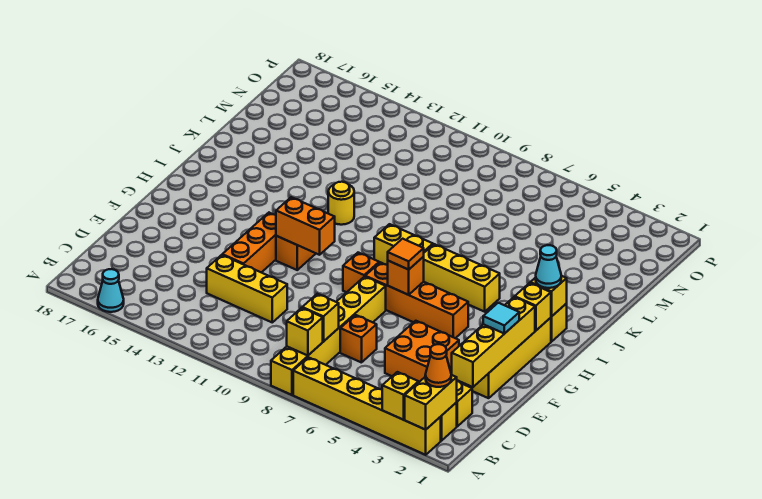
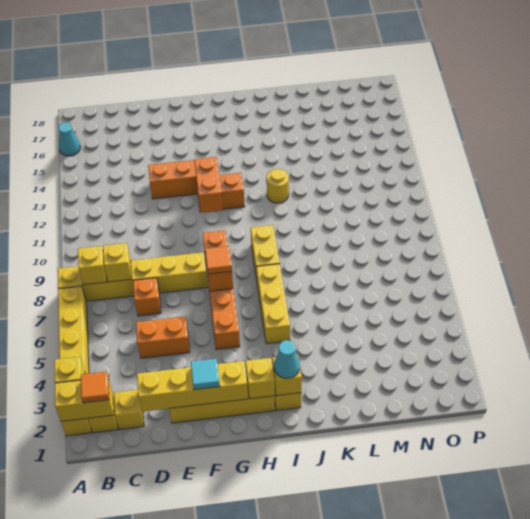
orange 1x1 cone [425,344,451,387] -> orange 1x1 tile [81,372,109,403]
orange 2x2 brick [385,321,459,382] -> orange 1x2 brick [136,317,190,358]
yellow 1x3 brick [207,255,287,322] -> none

